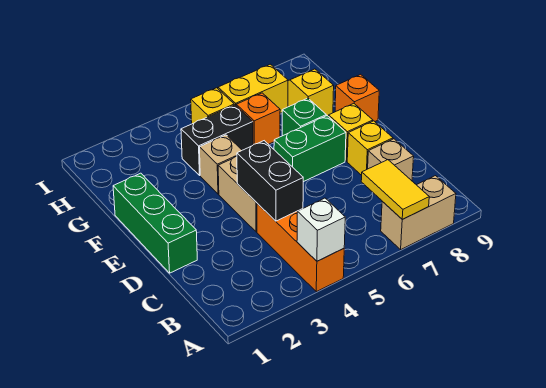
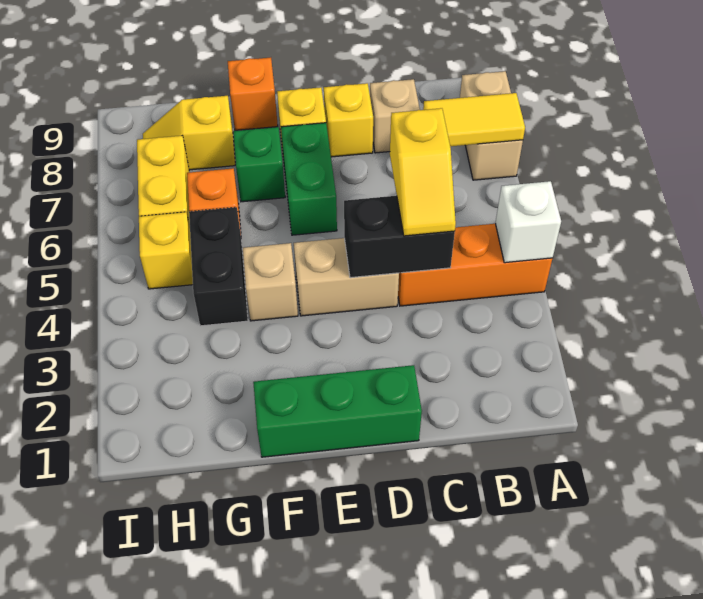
none -> yellow 1x2 slope [390,108,456,236]

